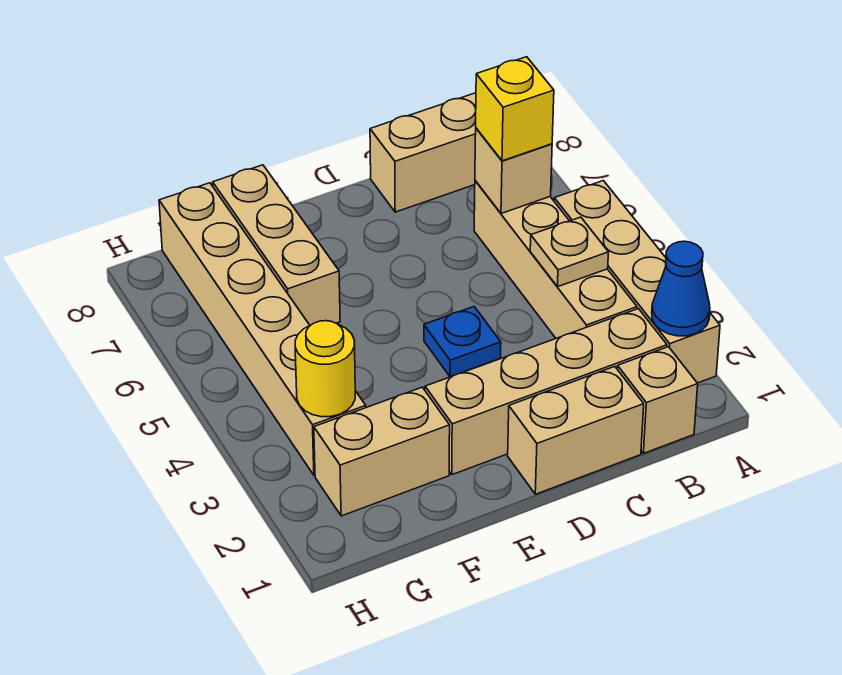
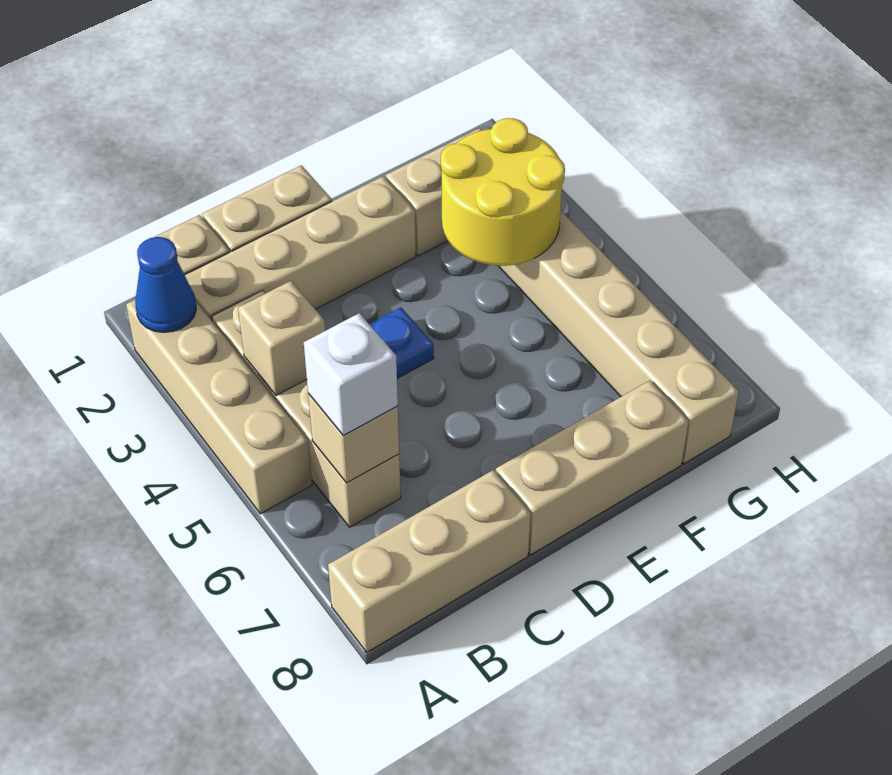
tan 1x1 plate [530,217,608,287] -> tan 1x1 brick [238,281,325,396]
yellow 1x1 brick [476,57,554,161] -> white 1x1 brick [304,313,398,435]
tan 1x3 brick [213,165,340,325] -> tan 1x3 brick turned to [496,381,689,555]
yellow 1x1 round brick [295,321,355,417] -> yellow 2x2 round brick [441,118,565,266]

